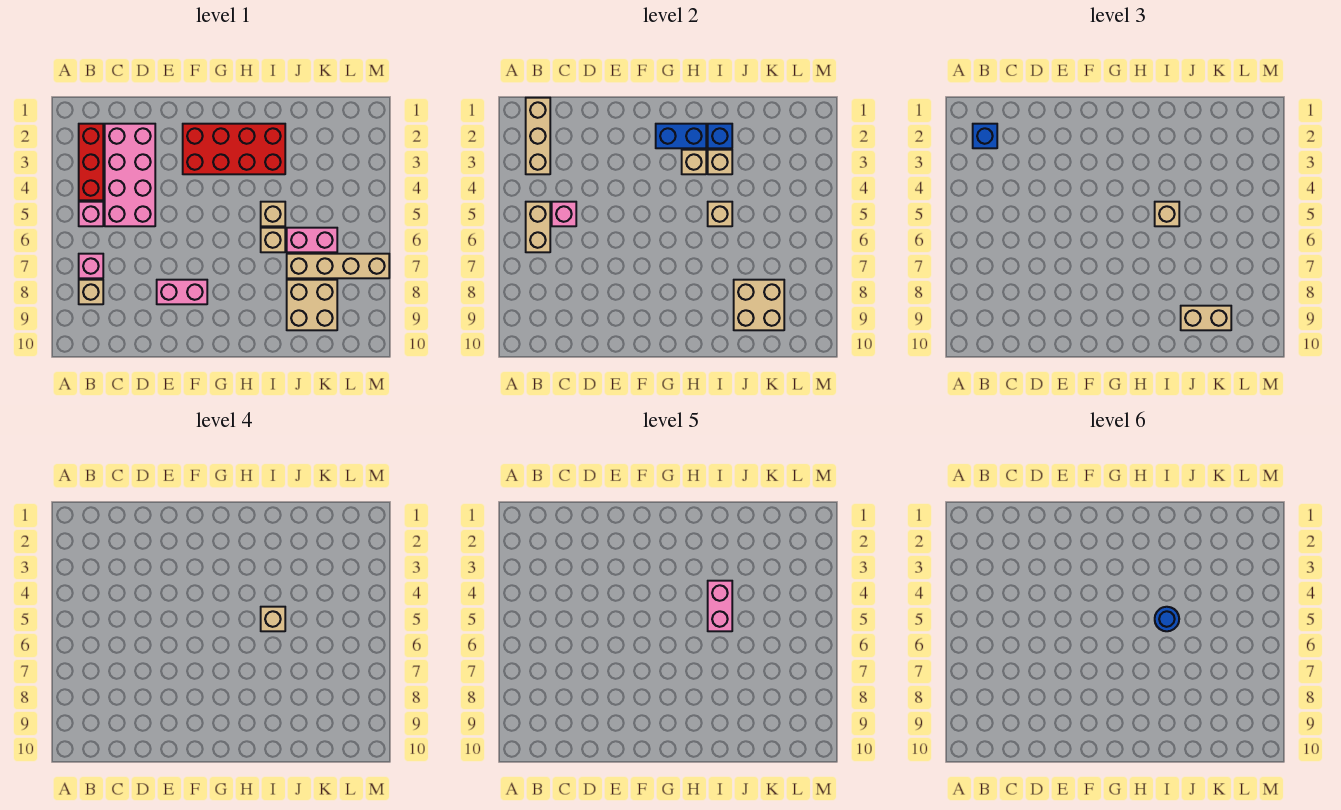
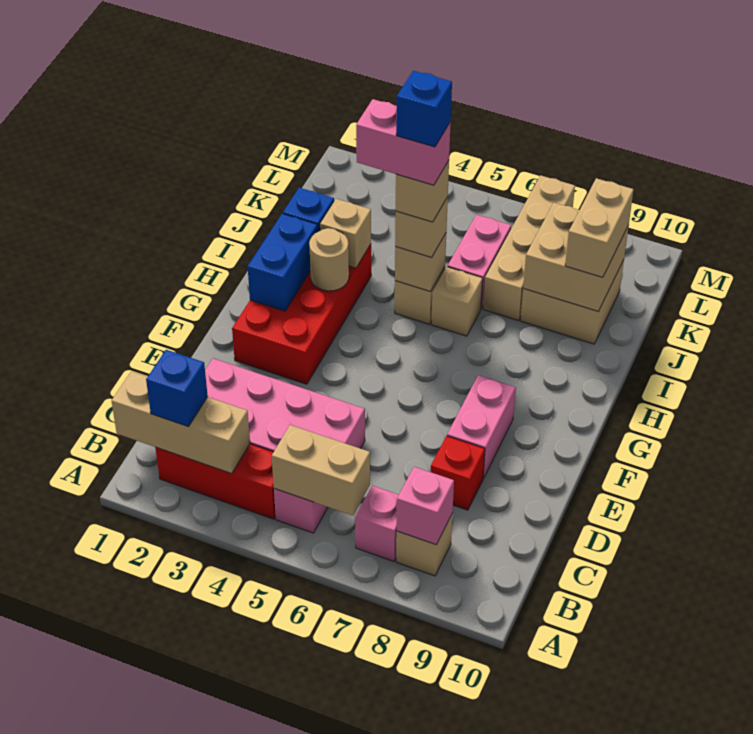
pink 1x1 brick [552,202,576,226] -> pink 1x1 brick moved to [397,467,454,545]
none -> red 1x1 brick [431,436,485,510]
tan 1x1 brick [682,150,706,174] -> tan 1x1 round brick [309,228,349,291]
blue 1x1 round brick [1155,607,1179,631] -> blue 1x1 brick [396,71,452,147]

